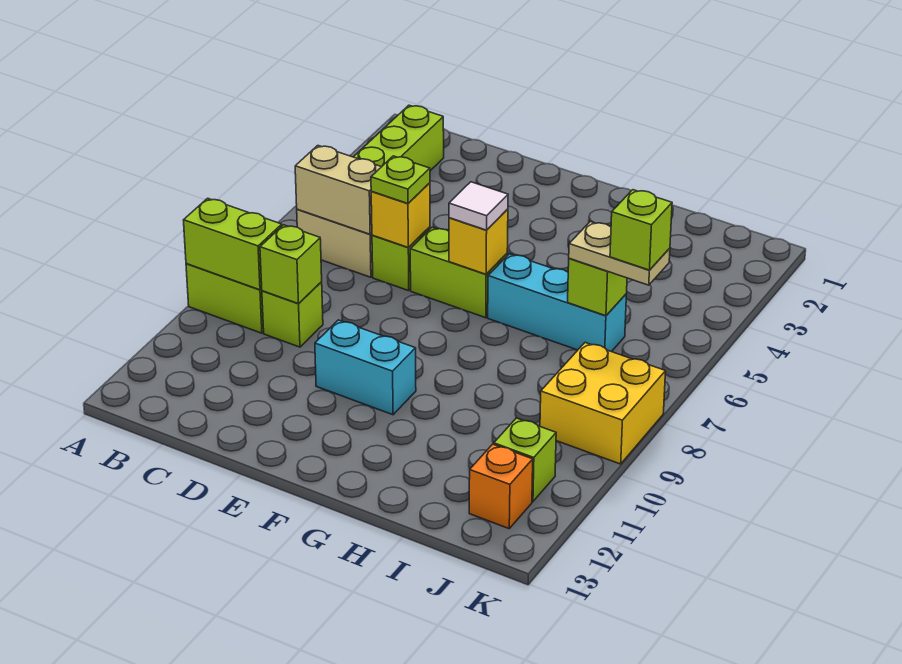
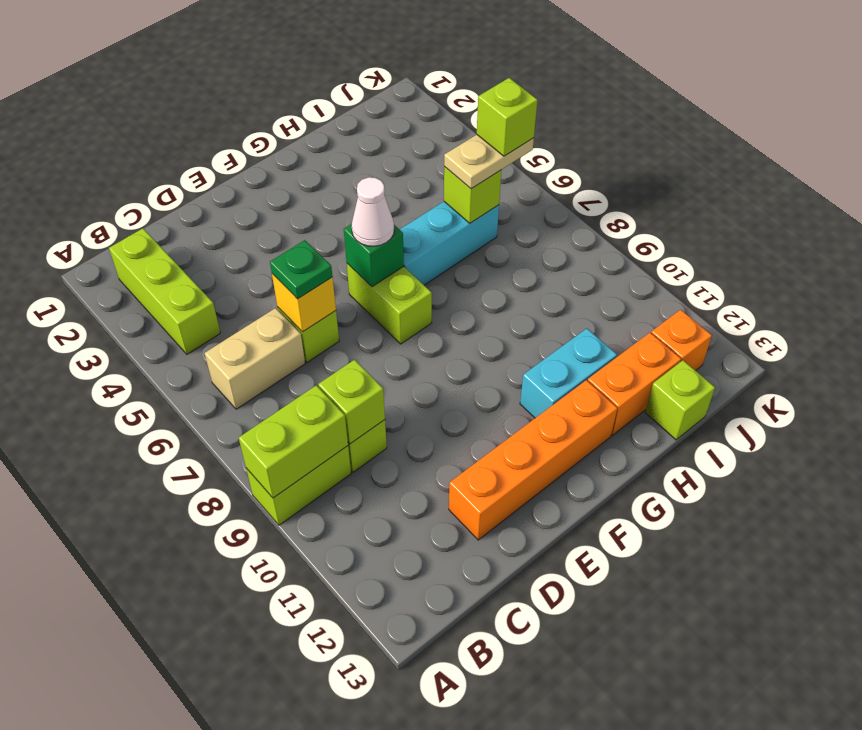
tan 1x2 brick [295,146,381,234] -> none
lime 1x1 plate [371,156,430,204] -> green 1x1 plate [270,240,332,299]
none -> orange 1x4 brick [449,380,617,540]
lime 1x2 brick [410,227,507,318] -> lime 1x2 brick turned to [347,264,432,344]
cyan 1x2 brick [315,320,416,415] -> cyan 1x2 brick moved to [520,329,617,418]
yellow 1x1 brick [449,209,508,274] -> green 1x1 brick [344,224,404,287]
white 1x1 tile [449,182,508,230] -> white 1x1 cone [352,177,394,246]
none -> orange 1x2 brick [588,333,681,435]
yellow 2x2 brick [540,343,666,464] -> none
lime 1x1 brick [494,418,556,502] -> lime 1x1 brick moved to [645,360,715,440]

